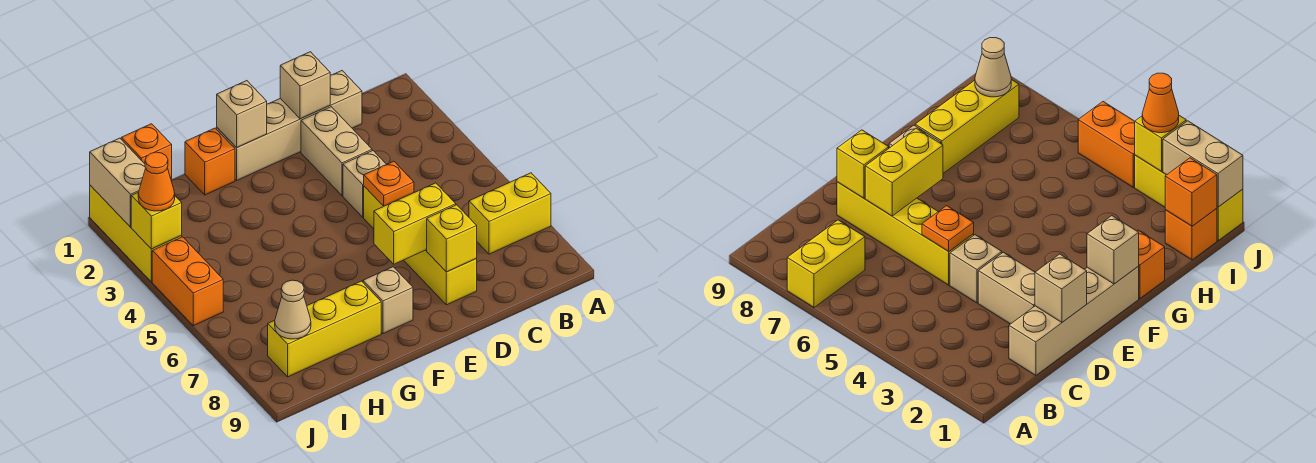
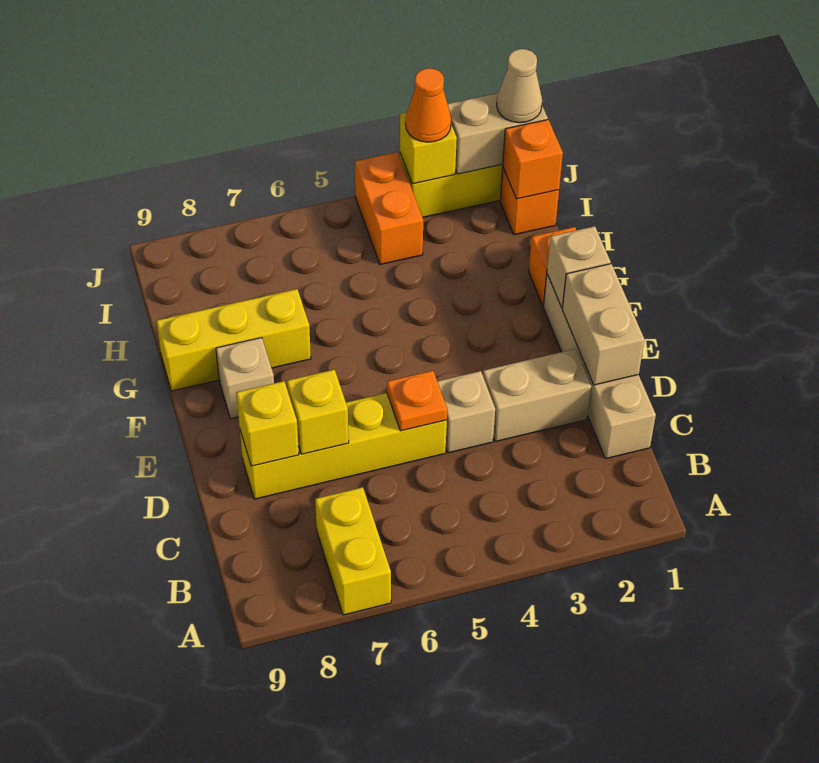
tan 1x1 brick [280,52,330,119] -> tan 1x2 brick [562,264,644,385]
yellow 1x2 brick [374,183,456,264] -> yellow 1x1 brick [287,370,349,454]
yellow 1x3 brick [268,281,381,377] -> yellow 1x3 brick turned to [156,289,311,391]
tan 1x1 cone [275,280,311,339] -> tan 1x1 cone moved to [497,49,542,123]
orange 1x2 brick [152,237,223,326] -> orange 1x2 brick turned to [355,152,423,265]

